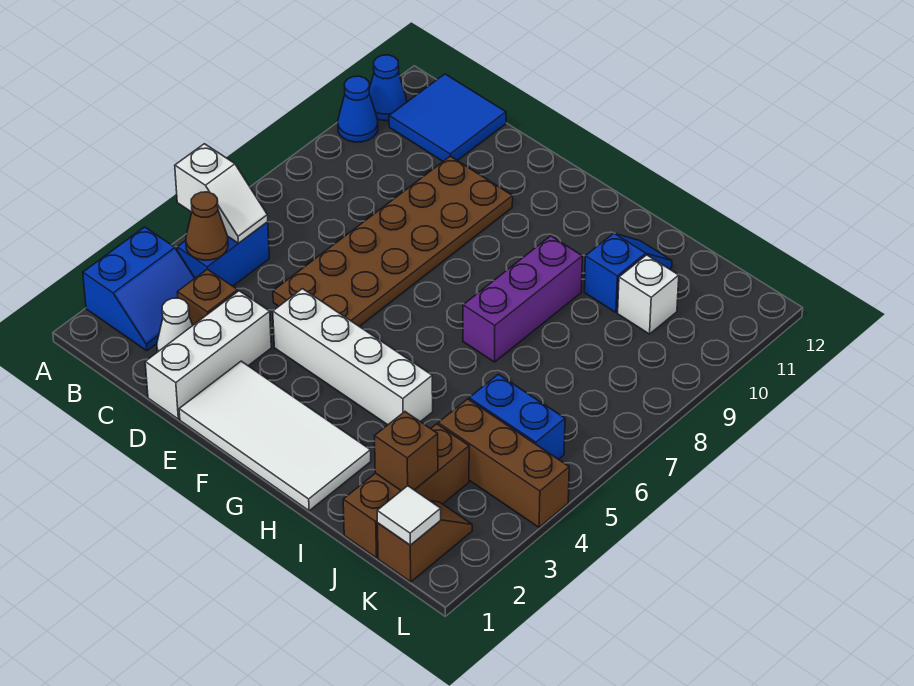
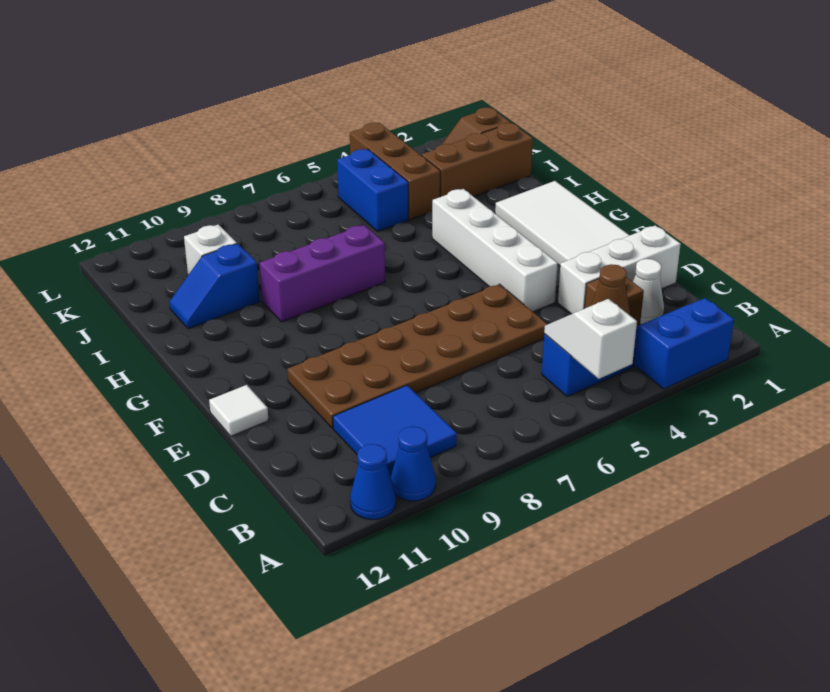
blue 2x2 tile [389,74,506,161] -> blue 2x2 tile moved to [333,385,457,476]
brown 1x1 brick [374,412,438,491] -> none
white 1x1 tile [377,486,441,545] -> white 1x1 tile moved to [209,385,269,436]

